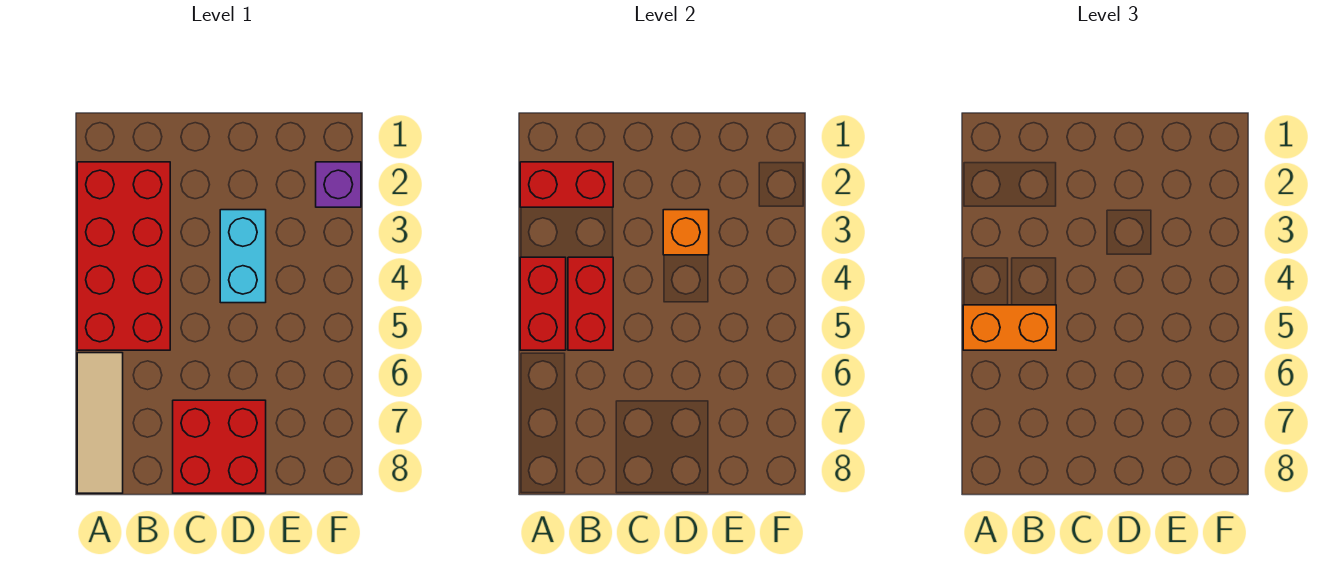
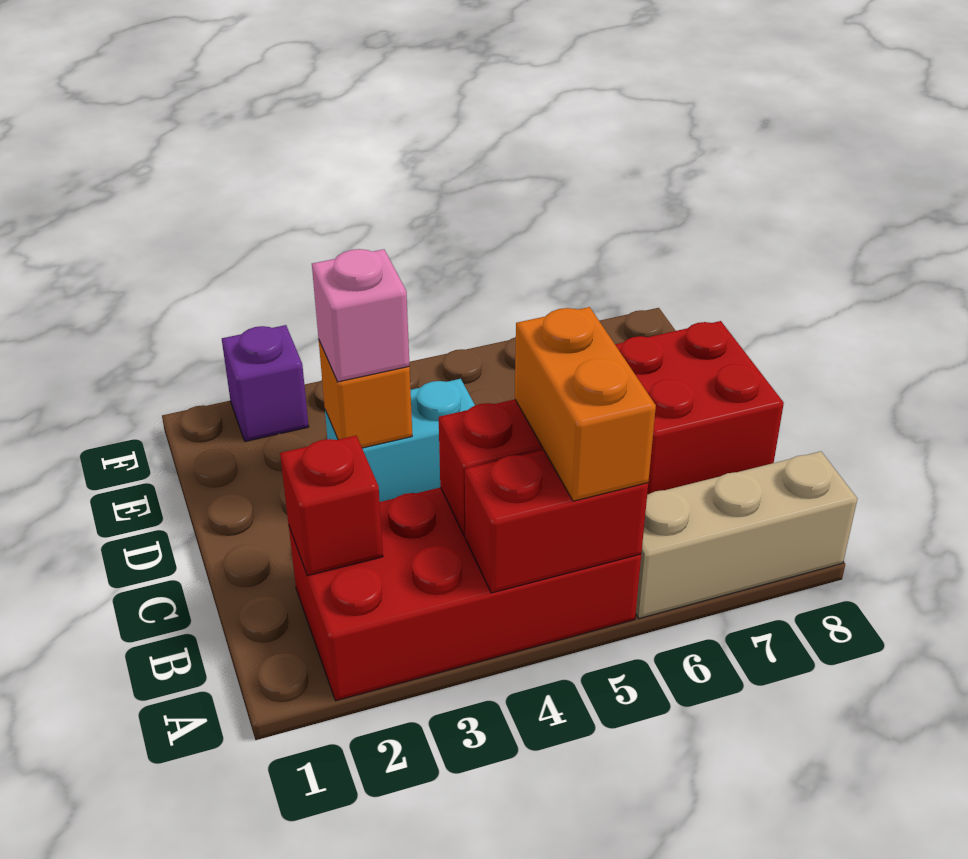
red 1x2 brick [520,162,613,207] -> red 1x1 brick [280,436,383,576]
tan 1x3 tile [77,353,123,493] -> tan 1x3 brick [636,451,857,618]
none -> pink 1x1 brick [312,249,410,382]

